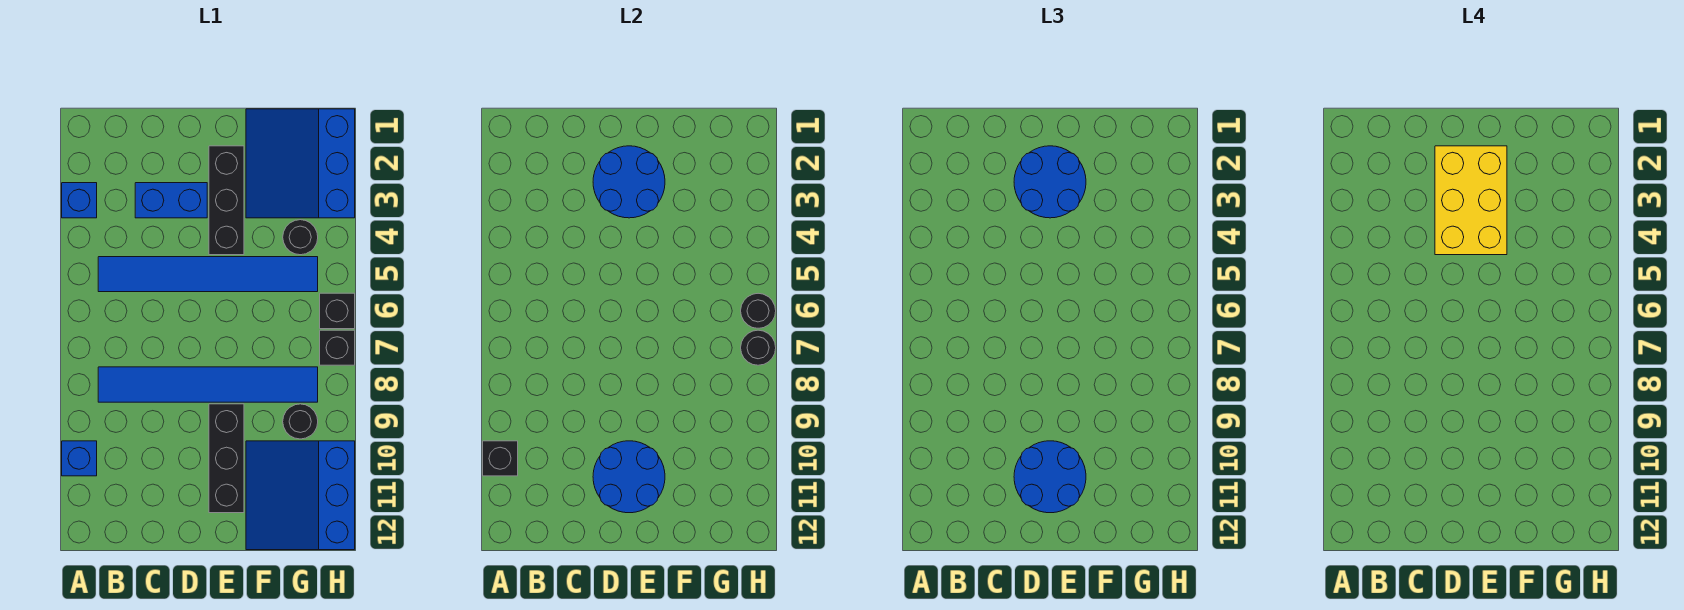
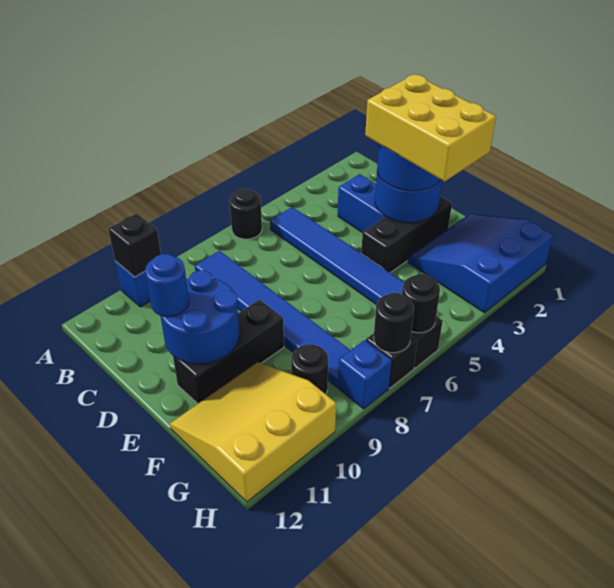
blue 1x1 brick [62,183,97,218] -> blue 1x1 brick moved to [338,340,392,409]
yellow 2x3 brick [1435,146,1507,255] -> yellow 2x3 brick turned to [365,75,496,181]
blue 2x2 round brick [1014,441,1086,513] -> blue 1x1 round brick [145,254,189,317]
blue 3x3 slope [246,441,355,550] -> yellow 3x3 slope [170,362,336,502]
black 1x1 round brick [283,220,318,255] -> black 1x1 round brick moved to [230,188,262,239]

